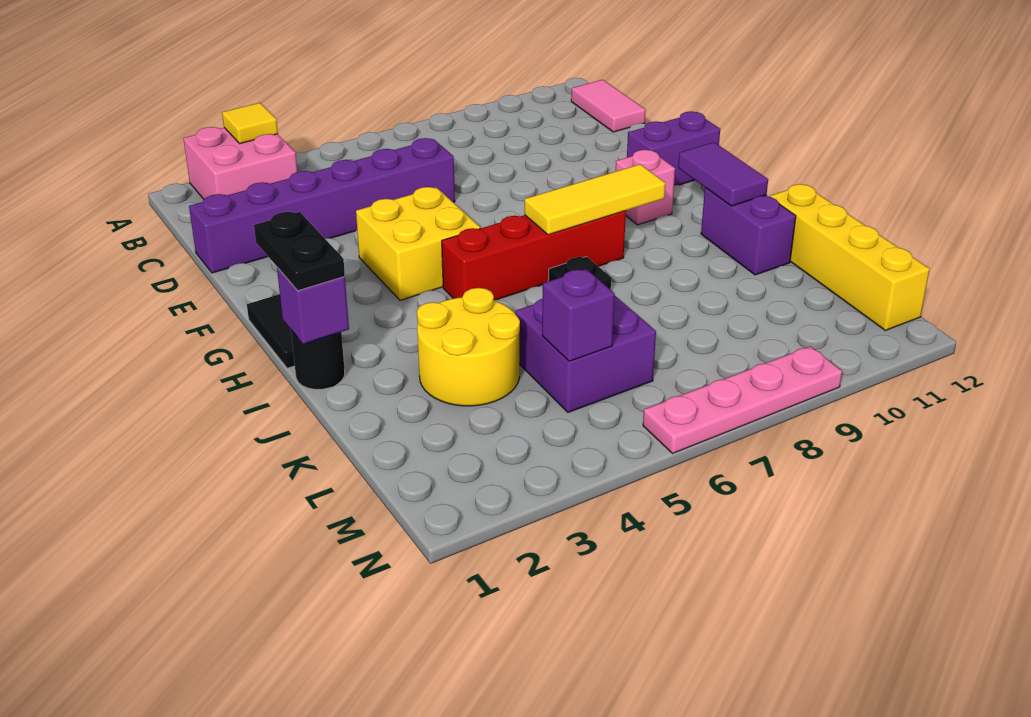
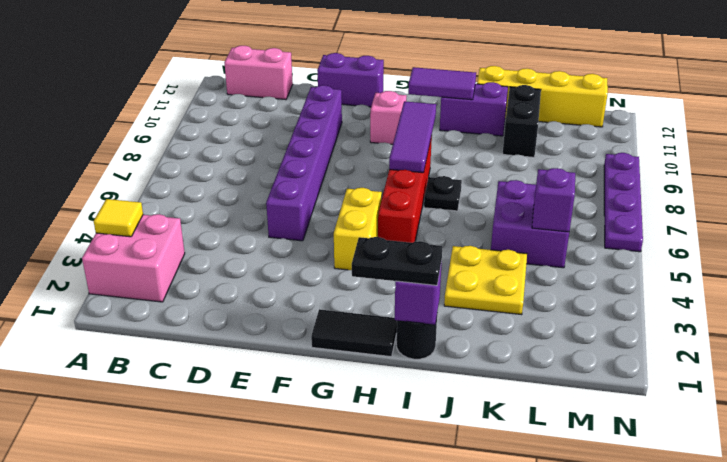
pink 1x2 tile [571,80,646,132] -> pink 1x2 brick [224,46,293,100]
purple 1x6 brick [189,138,455,273] -> purple 1x6 brick moved to [266,85,342,241]
yellow 2x2 brick [356,187,480,300] -> yellow 1x2 brick [334,188,382,270]
purple 1x2 brick [627,111,720,186] -> purple 1x2 brick turned to [317,53,384,107]
yellow 1x3 tile [525,164,665,235] -> purple 1x3 tile [389,101,436,173]
yellow 2x2 round brick [417,288,520,406] -> yellow 2x2 plate [444,246,527,315]
none -> black 1x2 brick [503,85,541,157]
pink 1x4 plate [643,346,842,453] -> purple 1x4 plate [604,153,643,252]

